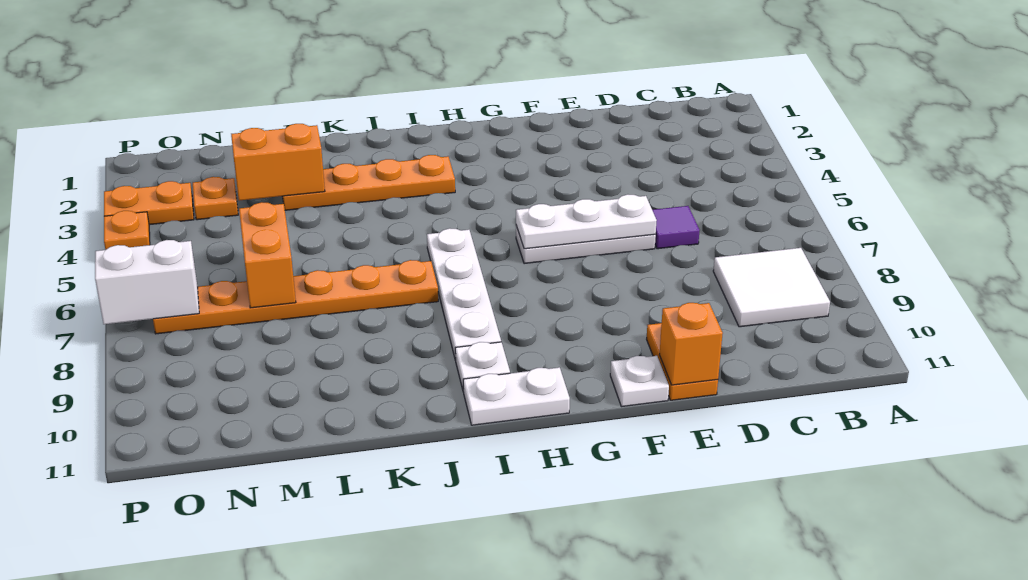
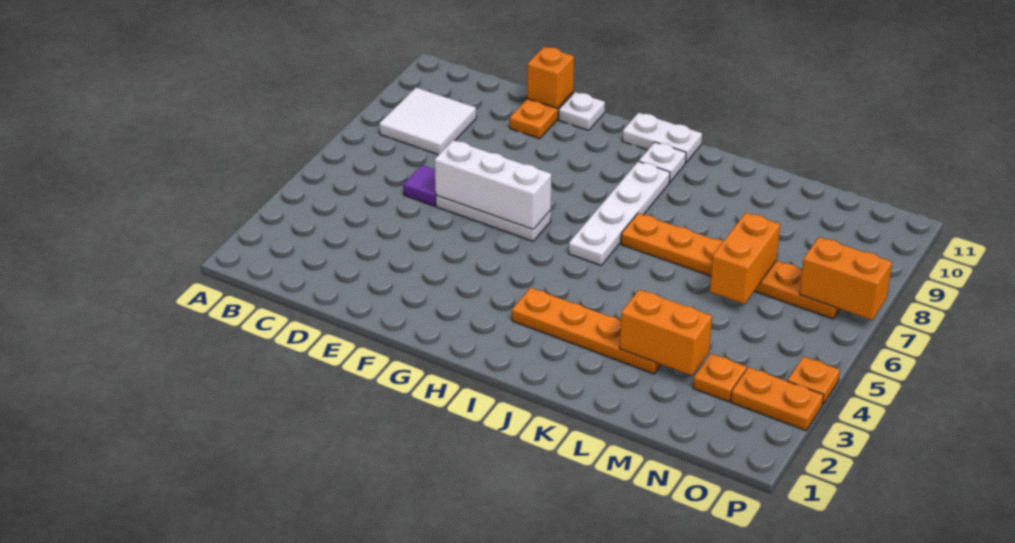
white 1x3 plate [516,194,657,249] -> white 1x3 brick [435,140,552,229]
white 1x2 brick [95,240,199,324] -> orange 1x2 brick [800,237,892,320]

